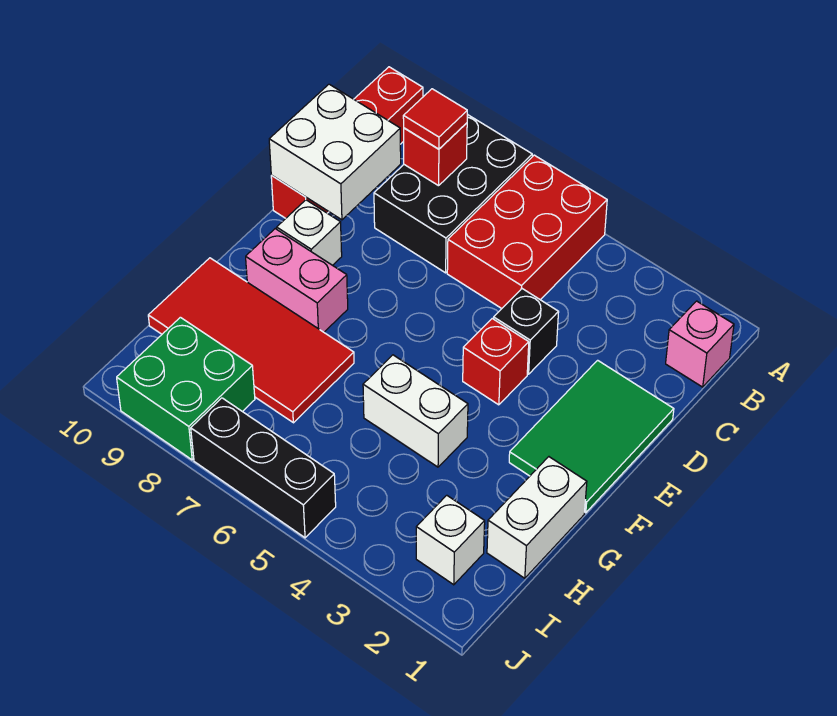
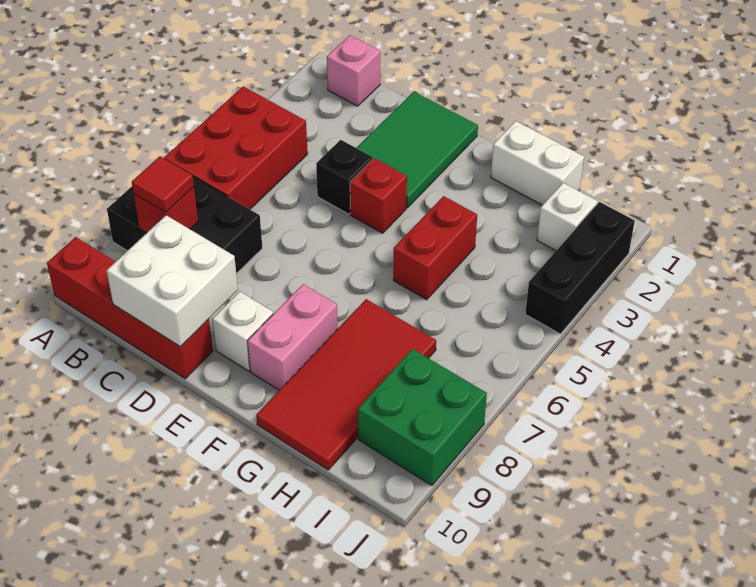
red 2x3 brick [447,155,607,309] -> red 2x3 brick turned to [164,86,308,209]
green 2x3 tile [509,360,674,513] -> green 2x3 tile turned to [356,92,478,208]
white 1x2 brick [363,355,468,467] -> red 1x2 brick [393,196,477,300]
black 1x3 brick [191,398,336,538] -> black 1x3 brick moved to [525,202,635,334]

